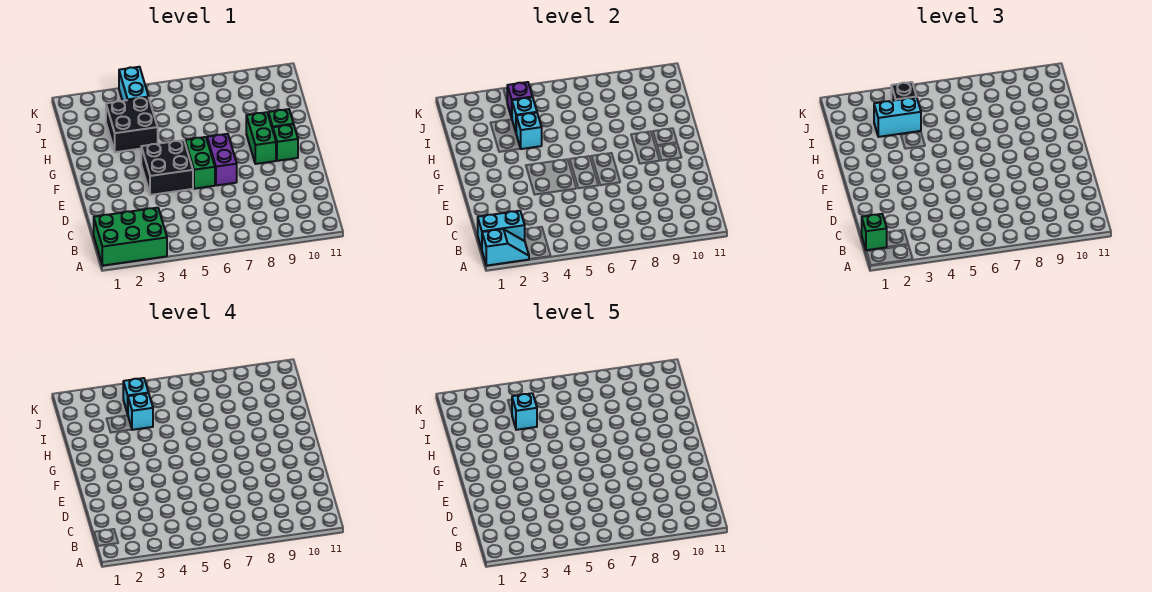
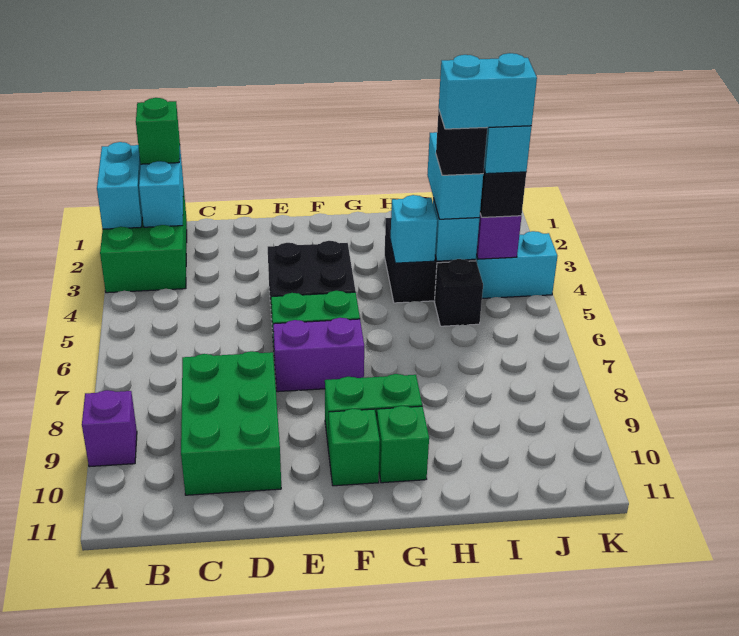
cyan 1x2 slope [482,229,529,266] -> cyan 1x2 brick [97,142,142,229]
none -> purple 1x1 brick [82,390,137,467]
none -> green 2x3 brick [181,351,281,495]
cyan 1x1 brick [128,393,153,430] -> black 1x1 brick [436,110,487,175]
cyan 1x1 brick [512,393,537,430] -> cyan 1x2 brick [439,53,537,129]
none -> black 1x1 brick [435,259,483,326]

